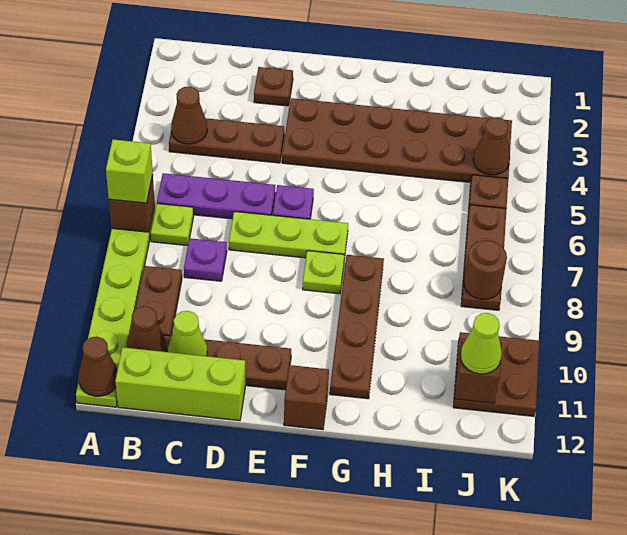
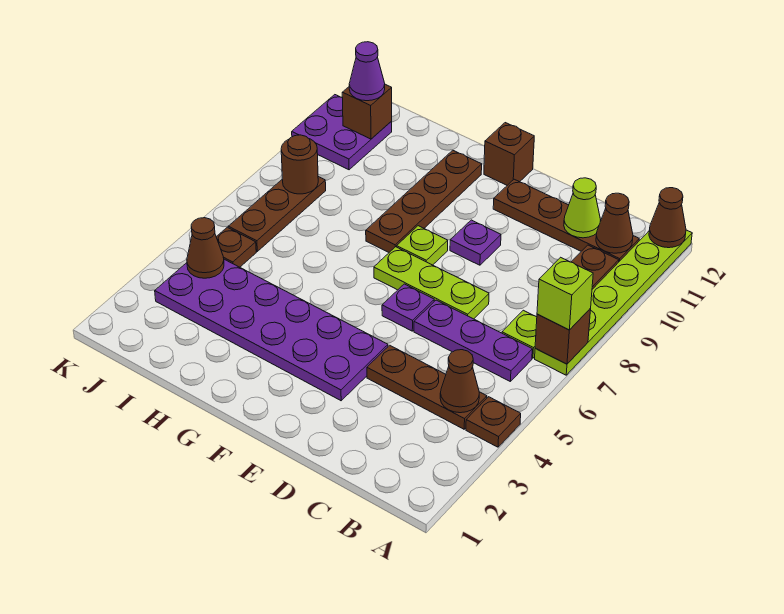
lime 1x3 brick [115,347,245,421] -> none
purple 1x1 plate [184,238,227,281] -> purple 1x1 plate moved to [450,220,501,265]
brown 1x1 plate [254,67,293,106] -> brown 1x1 plate moved to [466,397,521,447]
brown 2x6 plate [282,98,512,183] -> purple 2x6 plate [155,259,388,401]
brown 2x2 plate [453,332,539,416] -> purple 2x2 plate [292,95,392,170]
lime 1x1 cone [461,313,502,374] -> purple 1x1 cone [349,42,385,101]

